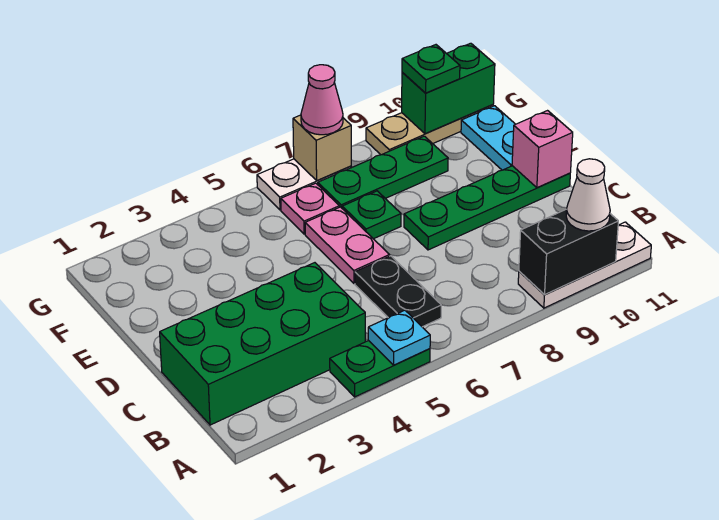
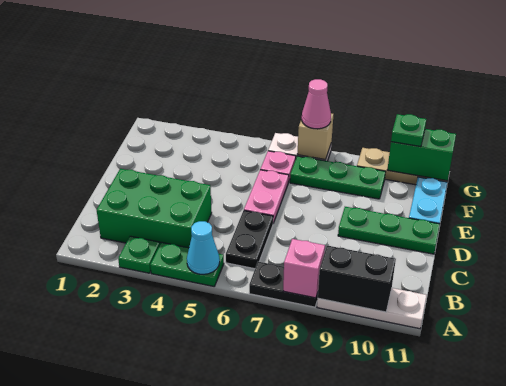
cyan 1x1 plate [368,310,430,365] -> cyan 1x1 cone [187,221,220,274]
none -> black 1x2 plate [249,262,318,307]
white 1x1 cone [566,159,610,231] -> none
green 2x4 brick [160,263,365,425] -> green 2x3 brick [97,169,212,248]
green 1x4 plate [404,166,570,250] -> green 1x3 plate [338,207,440,254]
pink 1x1 brick [512,111,573,188] -> pink 1x1 brick moved to [283,239,325,298]
green 1x1 plate [342,191,401,239] -> green 1x1 plate moved to [118,236,160,273]

